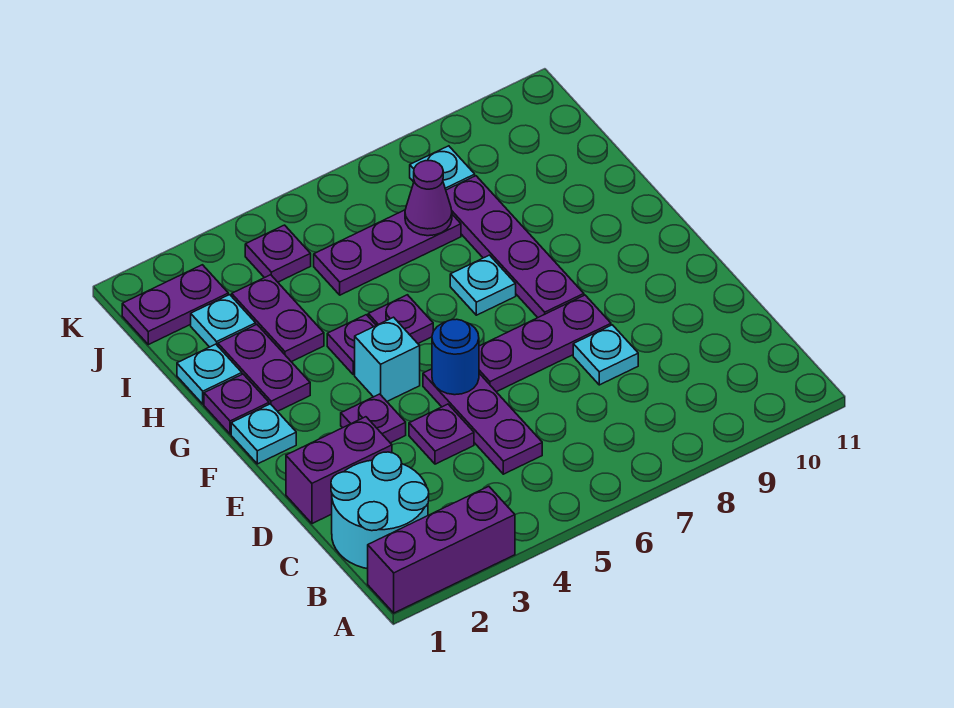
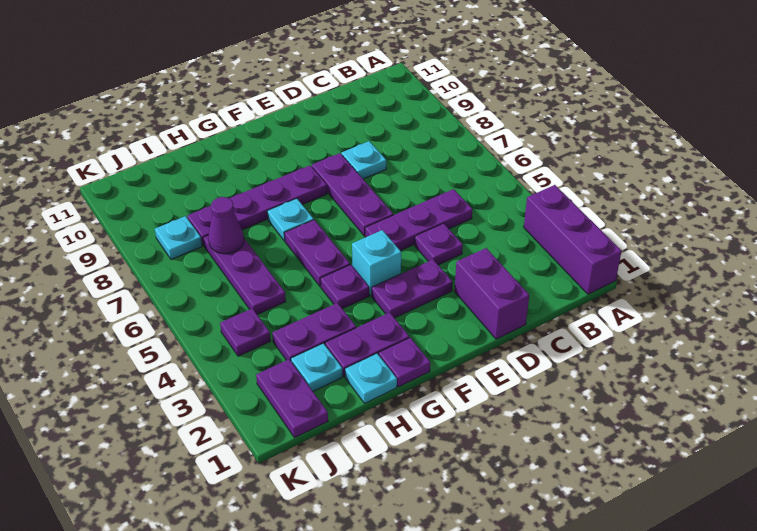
cyan 2x2 round brick [331,452,429,569] -> none
purple 1x1 plate [341,394,406,443] -> purple 1x2 plate [372,260,453,318]
blue 1x1 round brick [432,319,479,395] -> none
cyan 1x1 plate [231,404,296,464] -> none
purple 1x1 plate [368,295,433,343] -> purple 1x2 plate [284,220,350,286]

